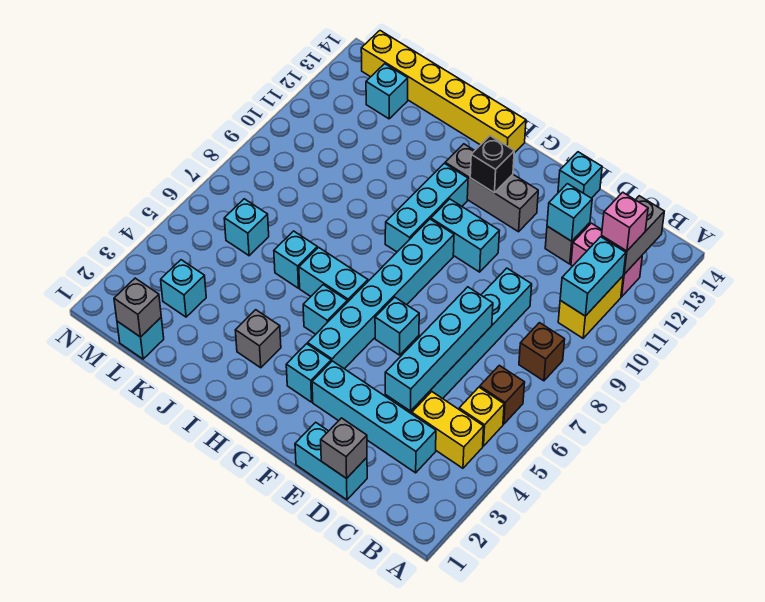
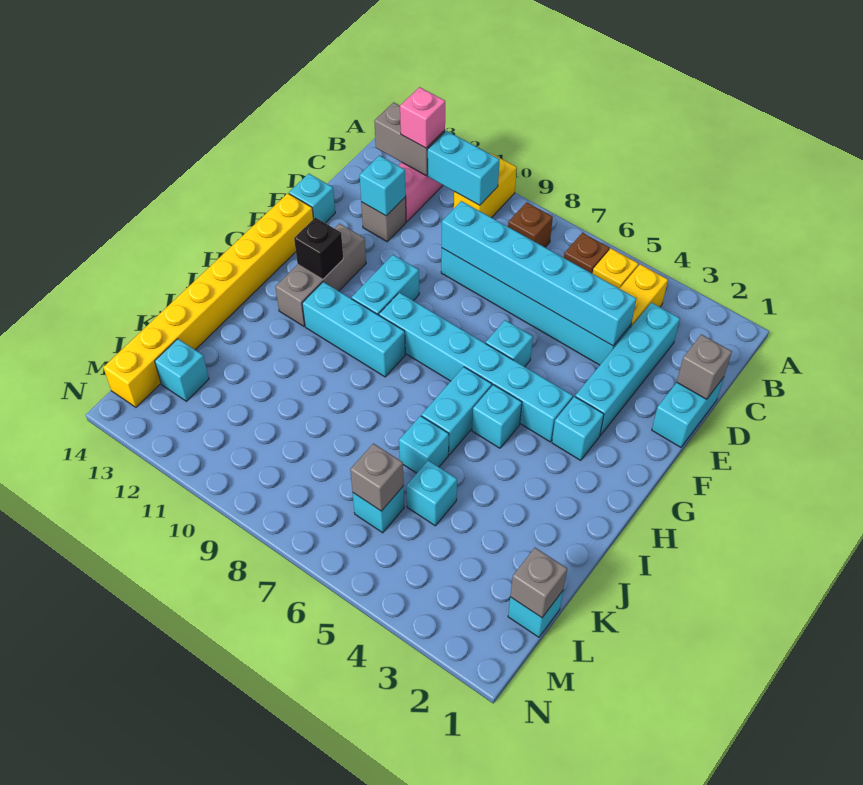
yellow 1x2 brick [558,276,623,338] -> yellow 1x2 brick turned to [454,153,517,218]
cyan 1x4 brick [385,287,493,411] -> cyan 1x6 brick [442,201,637,346]
yellow 1x6 brick [361,31,526,153] -> yellow 1x8 brick [103,193,313,407]
grey 1x1 brick [235,310,281,368] -> grey 1x1 brick moved to [350,443,404,511]
cyan 1x1 brick [161,260,206,317] -> cyan 1x1 brick moved to [406,460,457,526]

